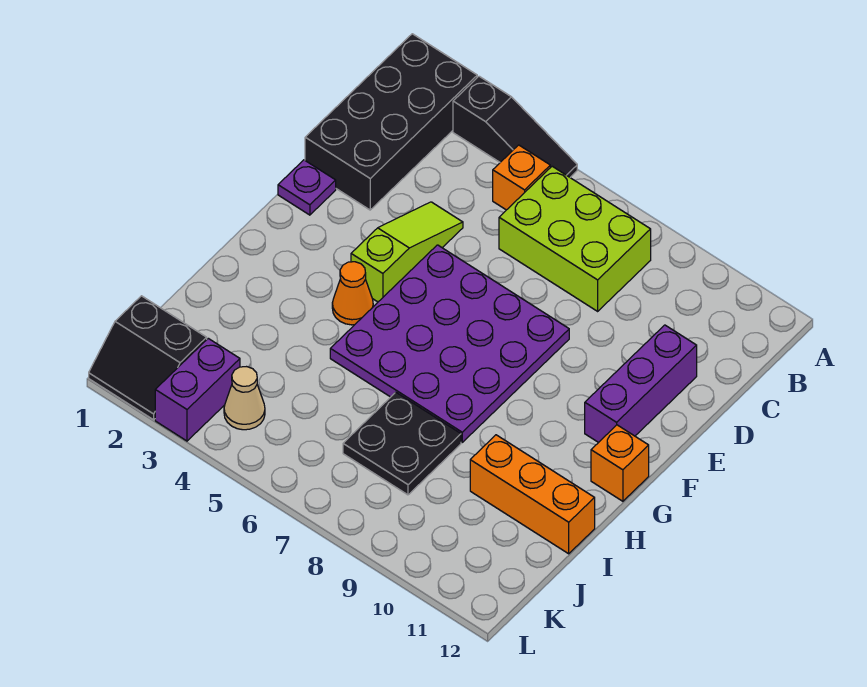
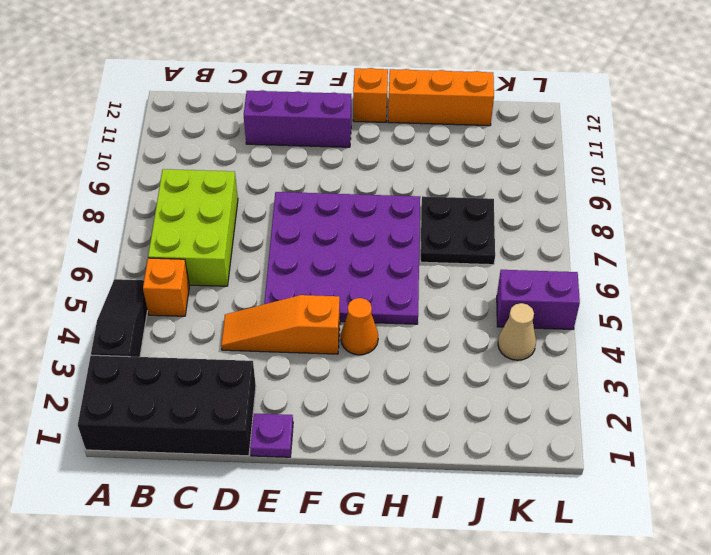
lime 1x3 slope [351,202,463,302] -> orange 1x3 slope [221,295,340,354]
orange 1x3 brick [470,435,595,554] -> orange 1x3 brick turned to [388,69,494,126]
black 2x2 slope [89,296,207,420] -> none
purple 1x2 brick [155,338,240,441] -> purple 1x2 brick moved to [497,270,580,329]

